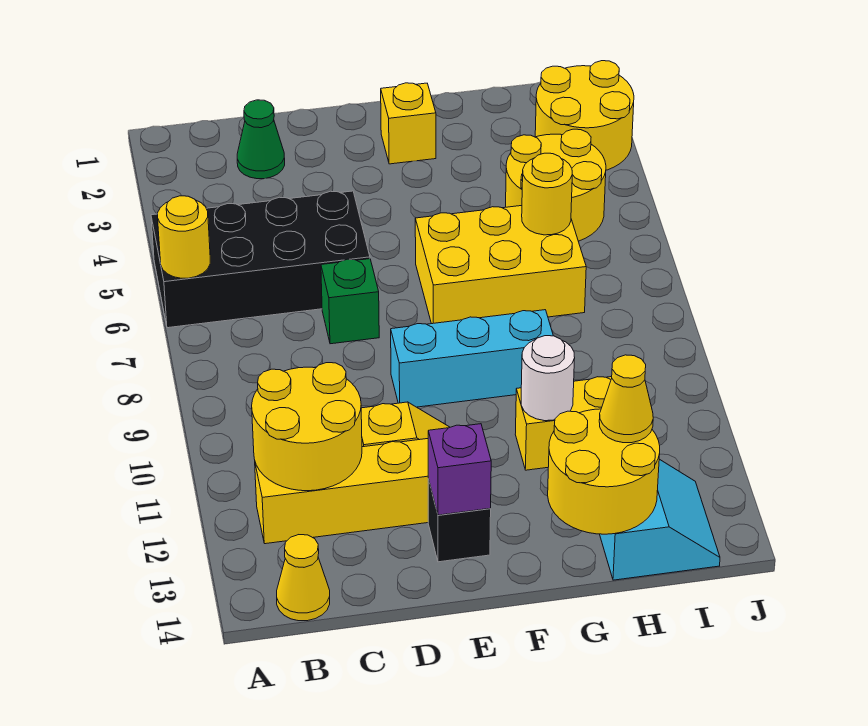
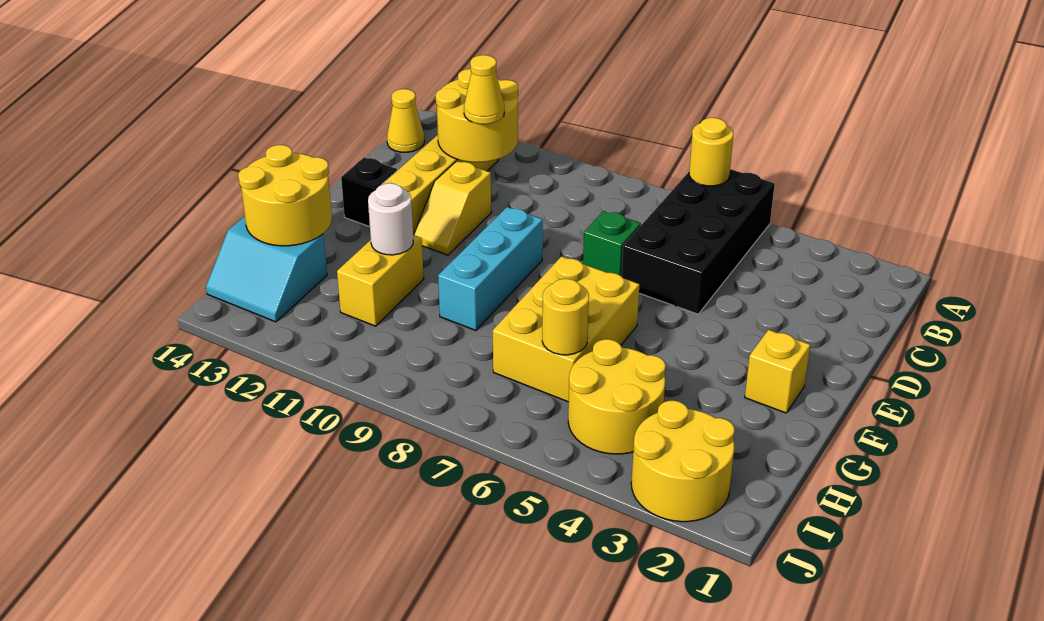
green 1x1 cone [237,100,285,179] -> none
purple 1x1 brick [428,424,491,515] -> none
yellow 1x1 cone [599,355,653,443] -> yellow 1x1 cone moved to [464,55,504,124]

